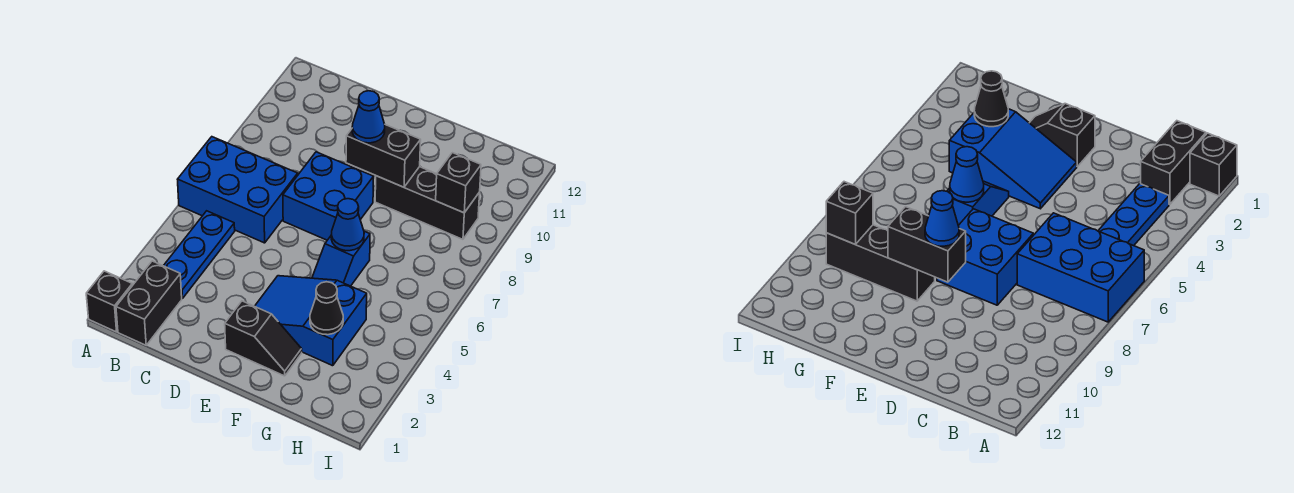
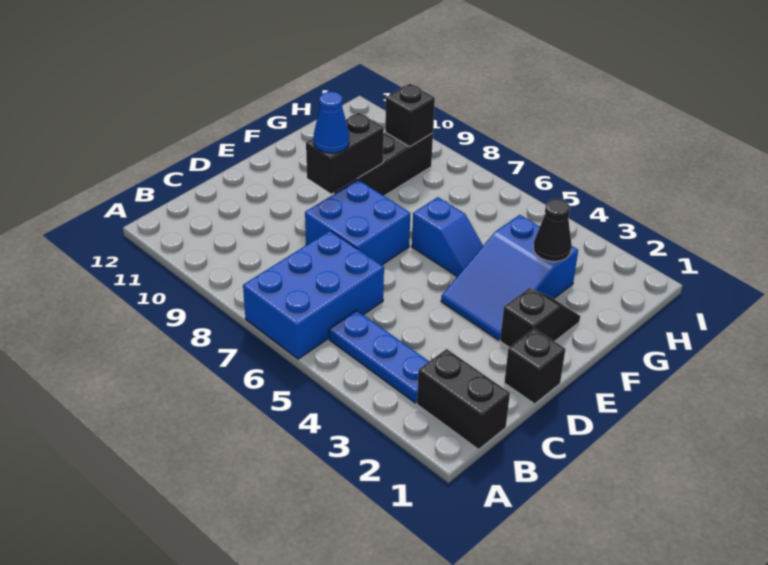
black 1x1 brick [86,271,132,332] -> black 1x1 brick moved to [504,329,565,404]
blue 1x1 cone [331,199,364,251] -> none

